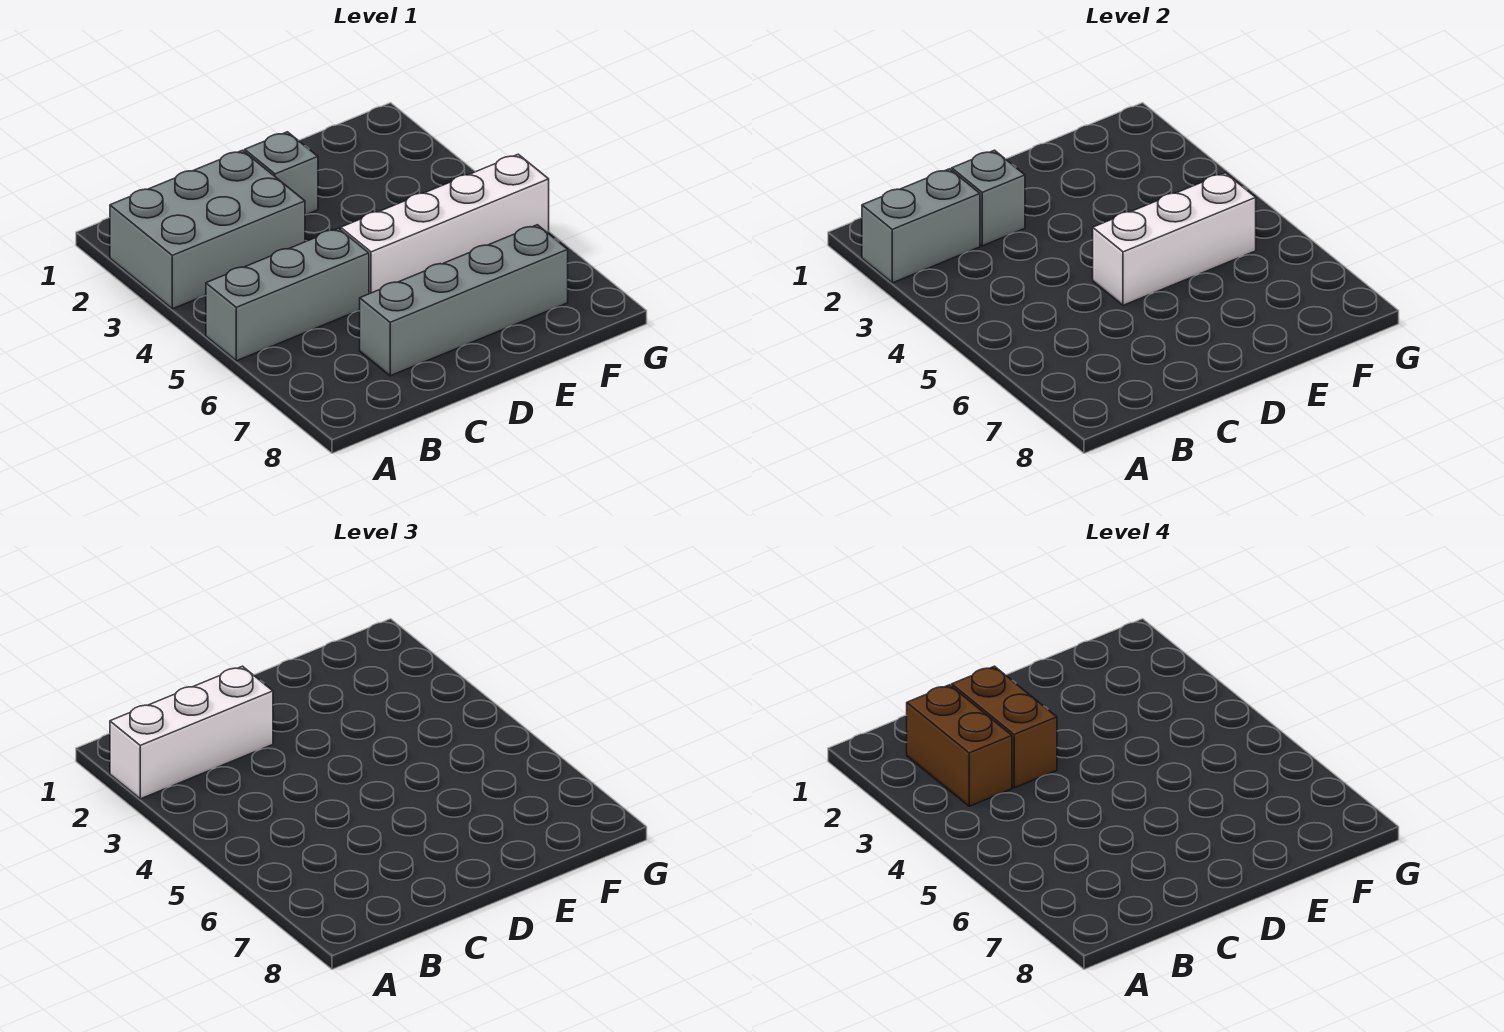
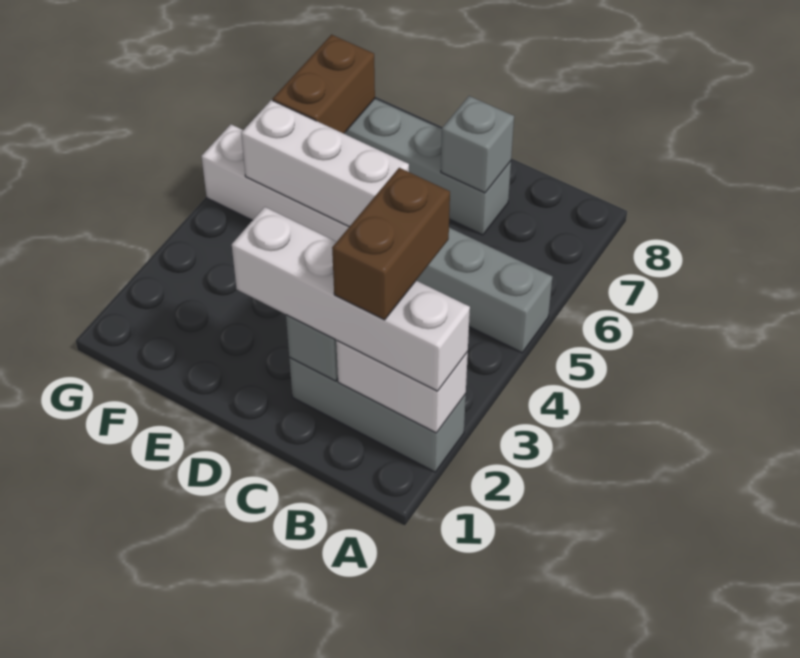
grey 2x3 brick [110,150,305,309] -> grey 1x3 brick [289,358,466,472]
grey 1x2 brick [862,169,980,283] -> white 1x2 brick [336,341,468,433]
white 1x3 brick [110,666,273,799] -> white 1x4 brick [232,207,470,391]
brown 1x2 brick [952,666,1057,788] -> brown 1x2 brick moved to [273,35,375,134]
grey 1x1 brick [245,132,318,215] -> grey 1x1 brick moved to [441,96,514,193]

